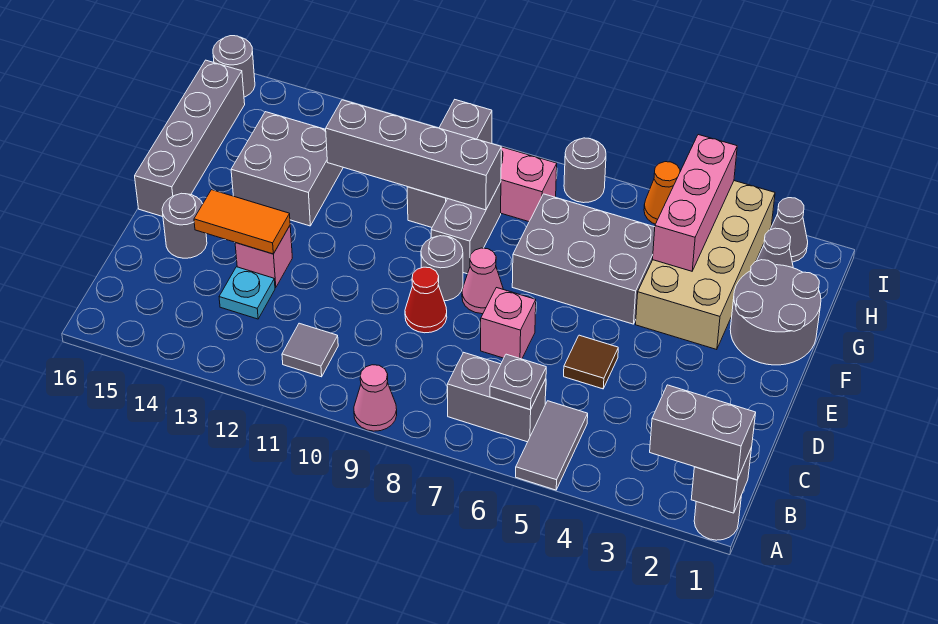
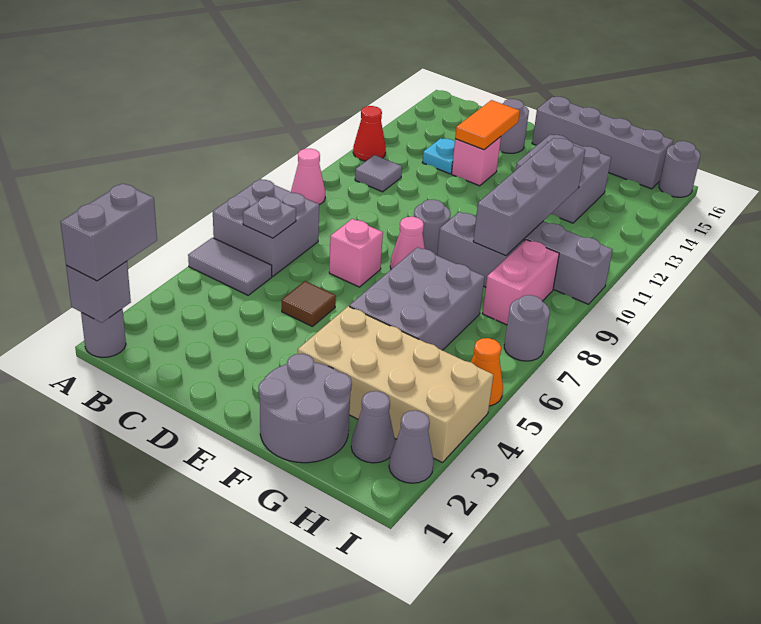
grey 1x2 brick [447,353,546,442] -> grey 2x2 brick [213,179,319,276]
red 1x1 cone [405,267,447,333] -> red 1x1 cone moved to [353,106,386,161]
pink 1x3 brick [653,135,737,271] -> none

